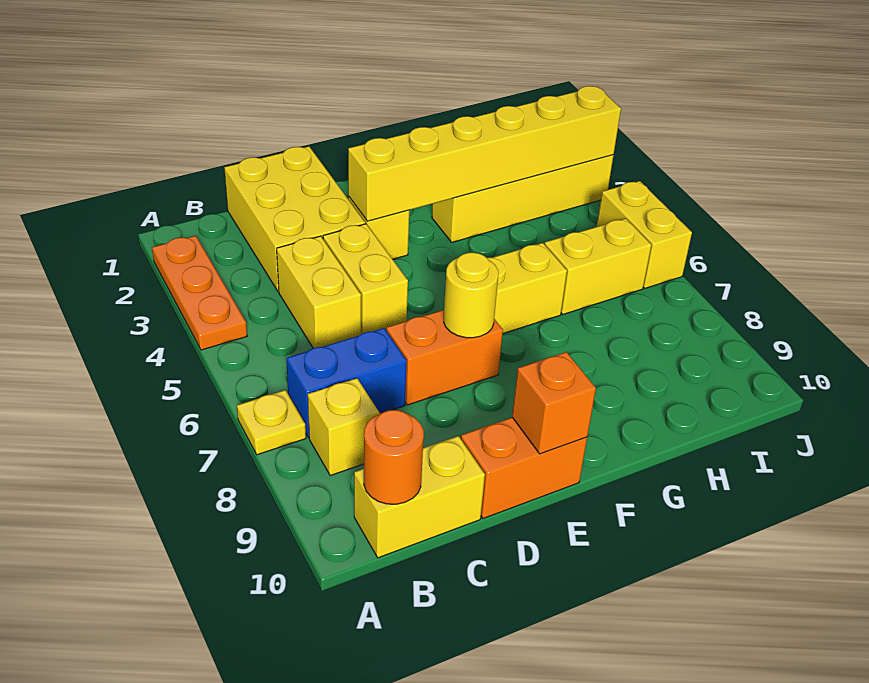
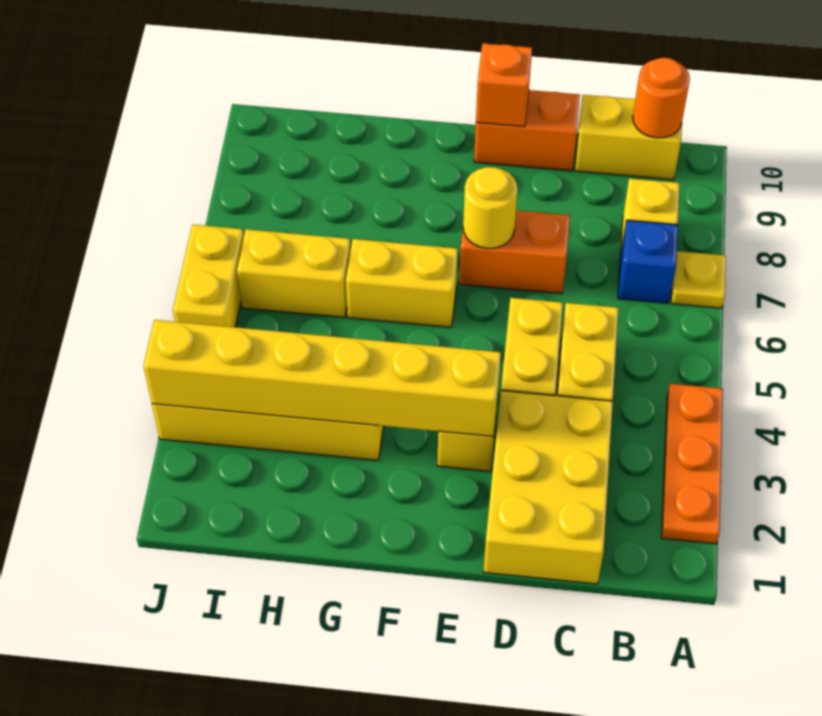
blue 1x2 brick [286,328,407,438] -> blue 1x1 brick [618,220,678,303]

